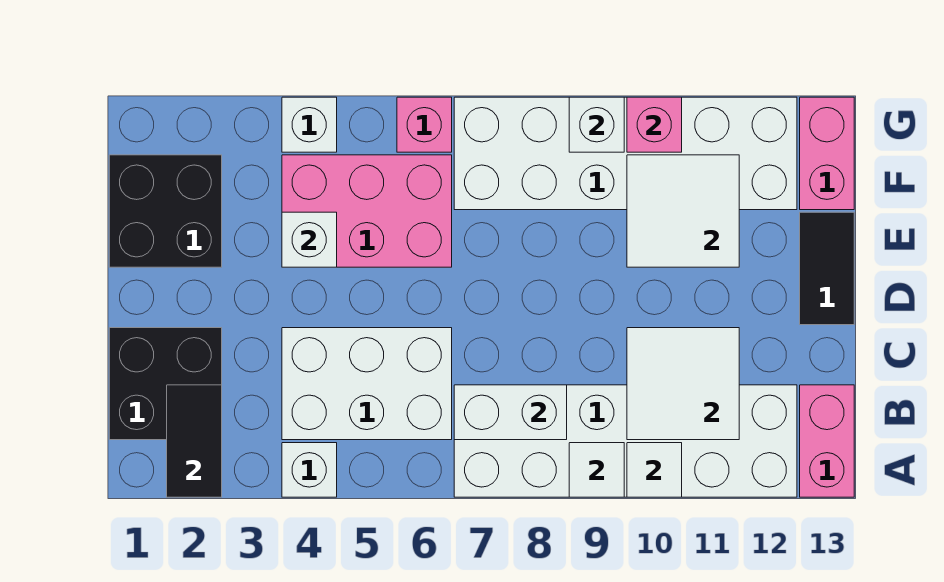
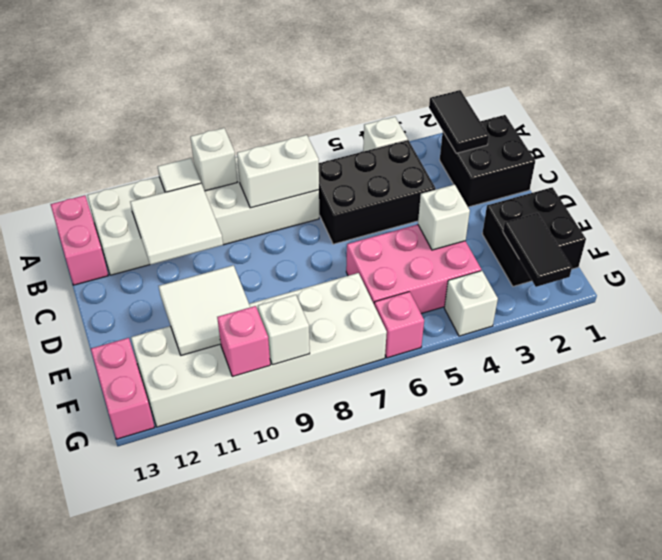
white 1x1 tile [569,443,624,497] -> white 1x1 brick [190,128,237,191]
white 2x3 brick [282,328,452,440] -> black 2x3 brick [319,140,436,244]
black 1x2 tile [800,212,854,325] -> black 1x2 tile moved to [503,213,572,287]

